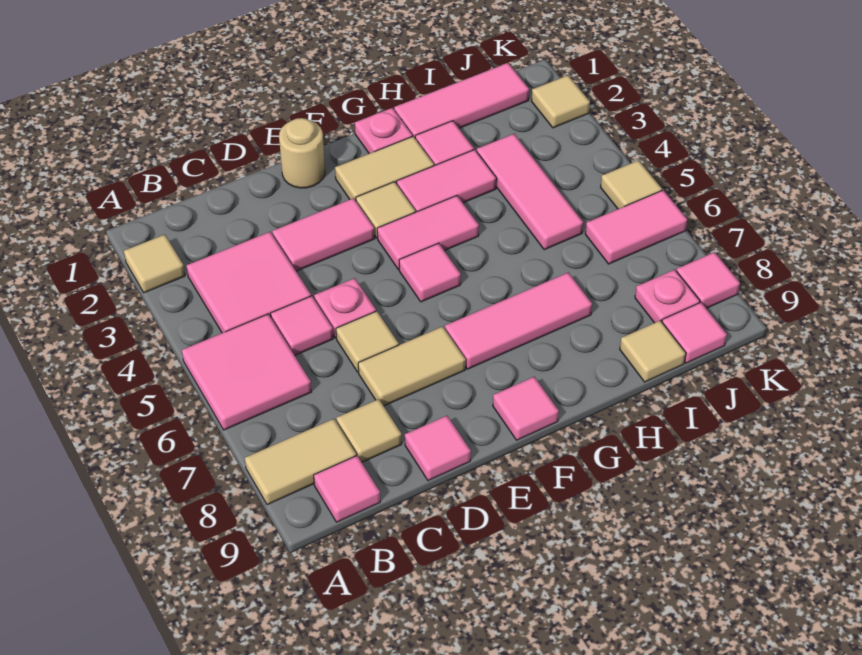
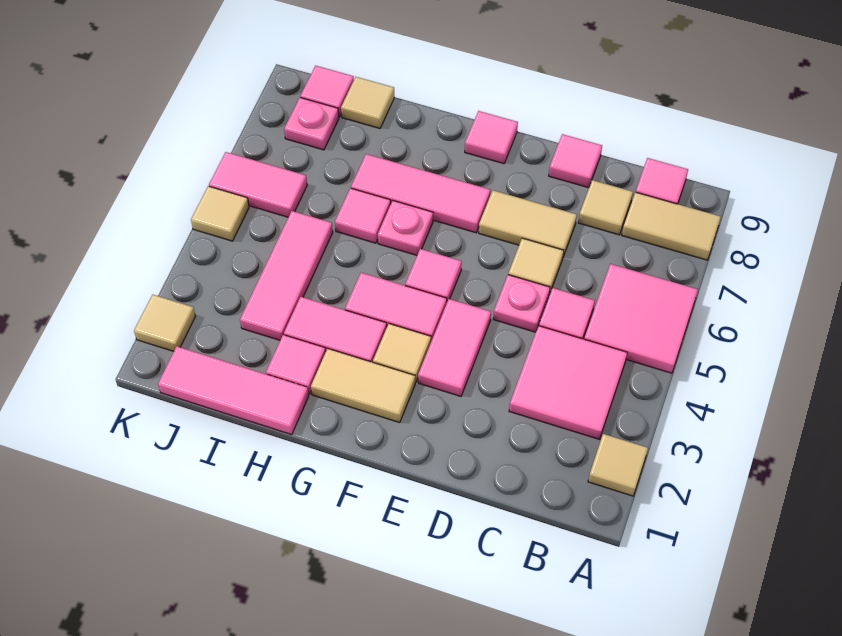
pink 1x2 tile [272,198,375,271] -> pink 1x2 tile turned to [418,299,491,396]
tan 1x1 round brick [279,118,325,188] -> none
pink 1x1 plate [355,108,412,154] -> pink 1x1 plate moved to [378,201,433,255]
pink 1x1 tile [677,252,740,308] -> pink 1x1 tile moved to [335,188,391,243]

